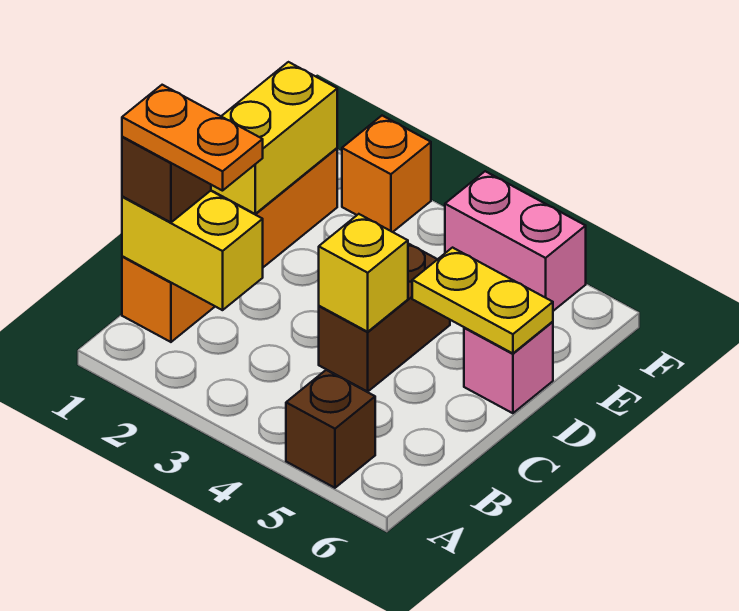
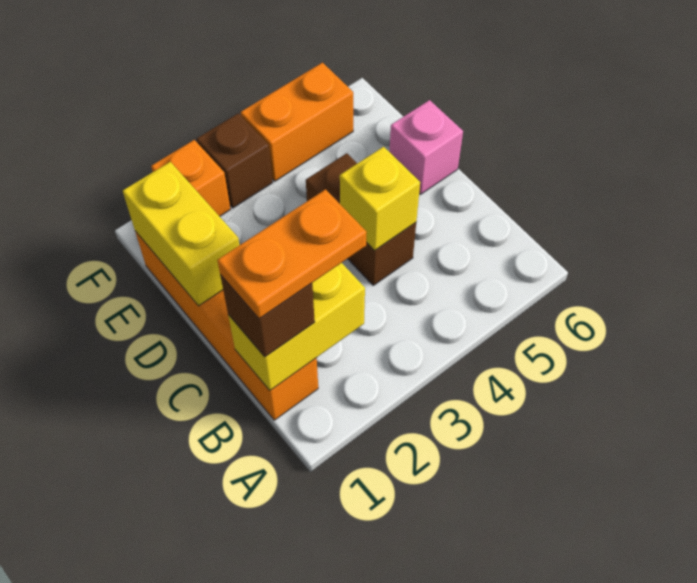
brown 1x1 brick [286,370,375,488] -> brown 1x1 brick moved to [197,113,273,208]
yellow 1x2 plate [412,248,553,353] -> none
pink 1x2 brick [445,171,586,311] -> orange 1x2 brick [241,63,353,181]

